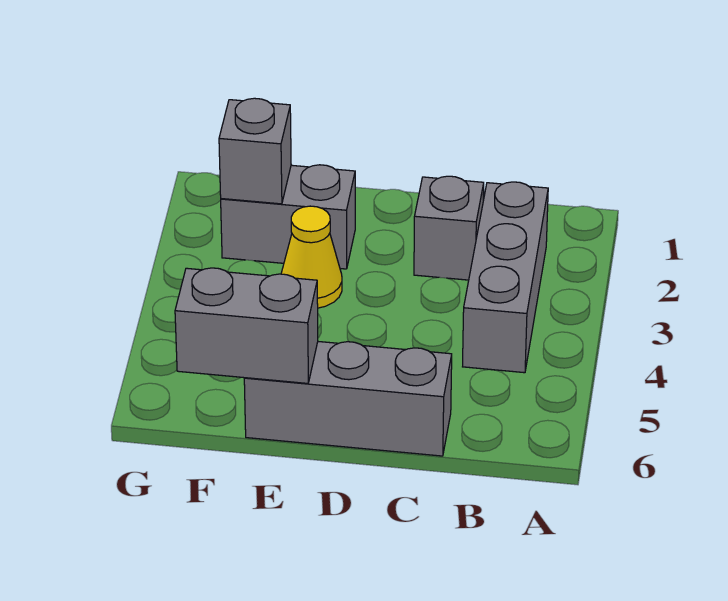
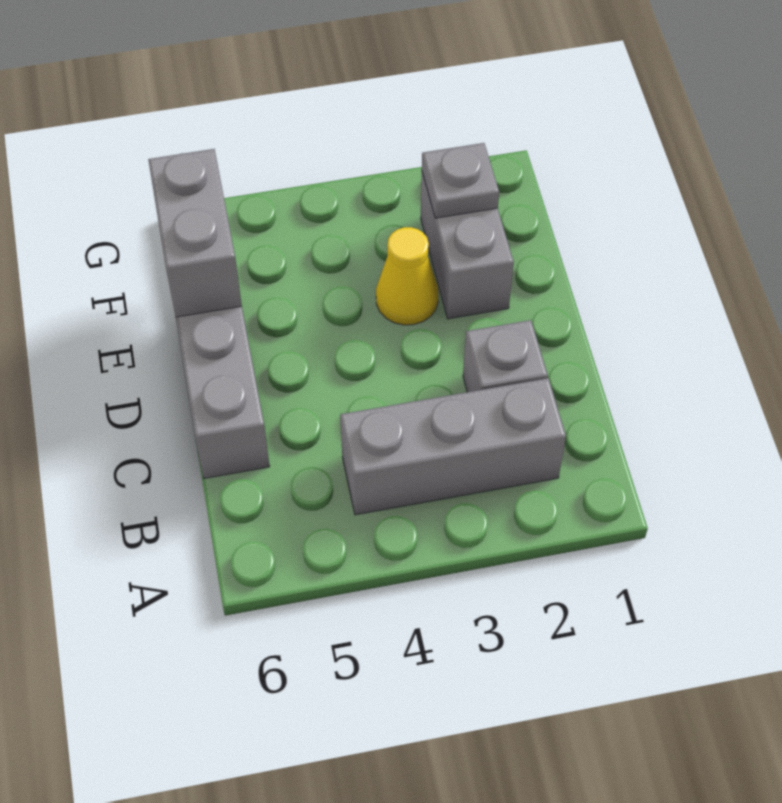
grey 1x1 brick [219,98,291,204] -> grey 1x1 plate [422,143,499,218]

